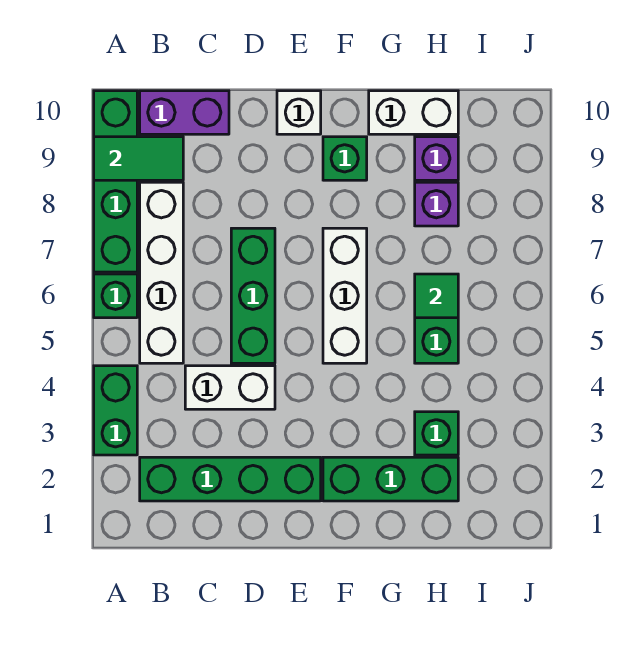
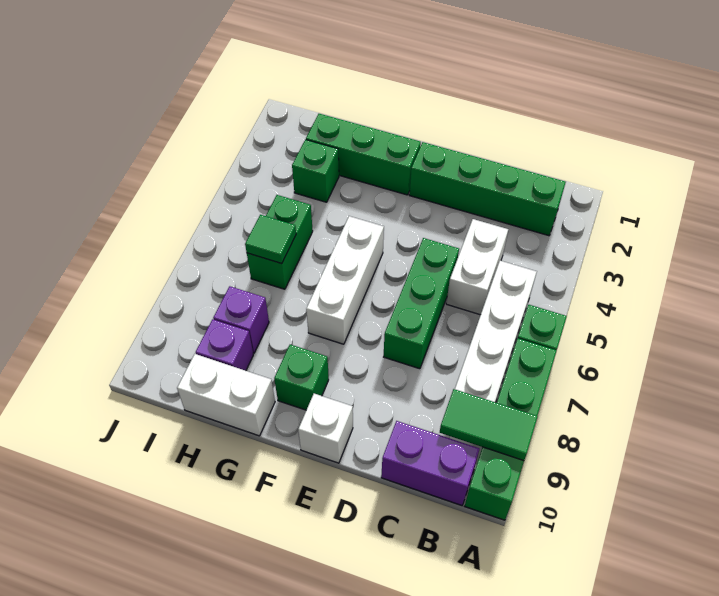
green 1x2 brick [94,366,137,455] -> none
white 1x2 brick [185,366,275,409] -> white 1x2 brick turned to [446,219,508,315]

